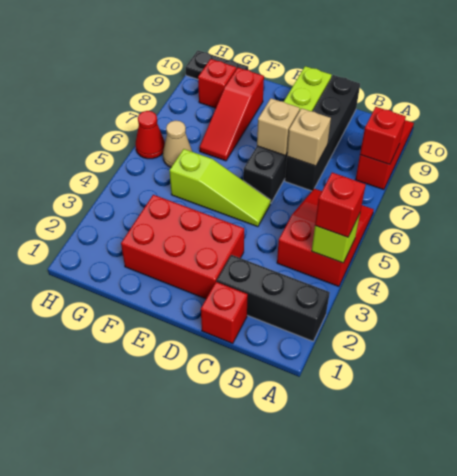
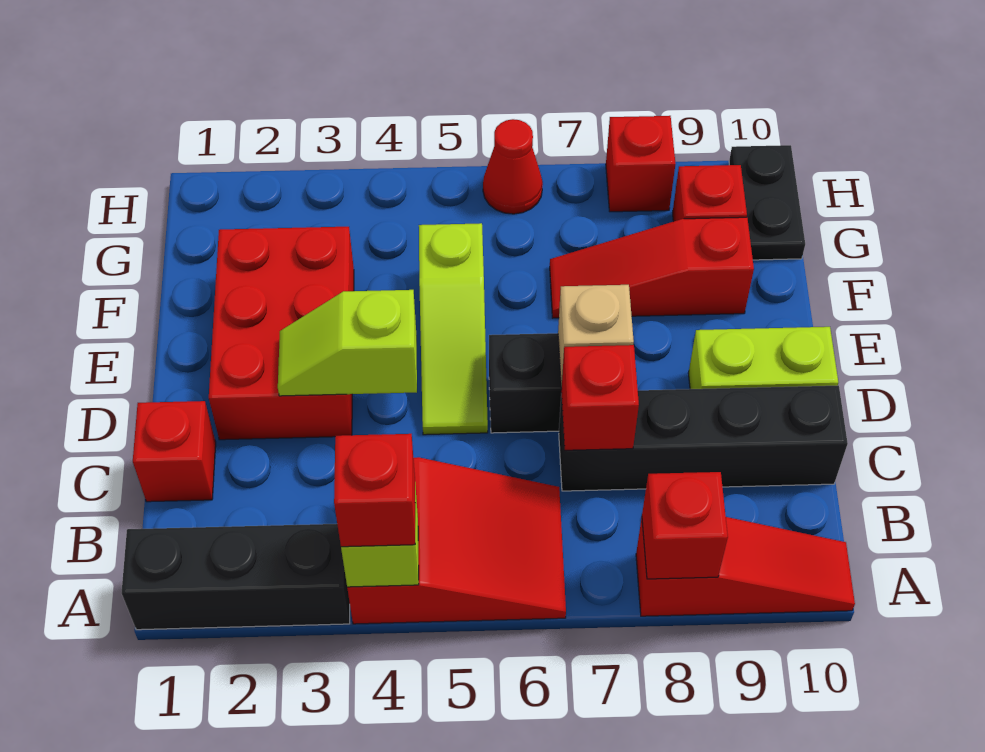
black 1x3 brick [217,255,330,341] -> black 1x3 brick turned to [122,524,350,630]
tan 1x1 brick [287,108,331,166] -> red 1x1 brick [561,345,639,450]
none -> lime 1x2 slope [278,290,417,396]
tan 1x1 cone [163,121,192,167] -> none
none -> red 1x1 brick [606,116,676,212]

